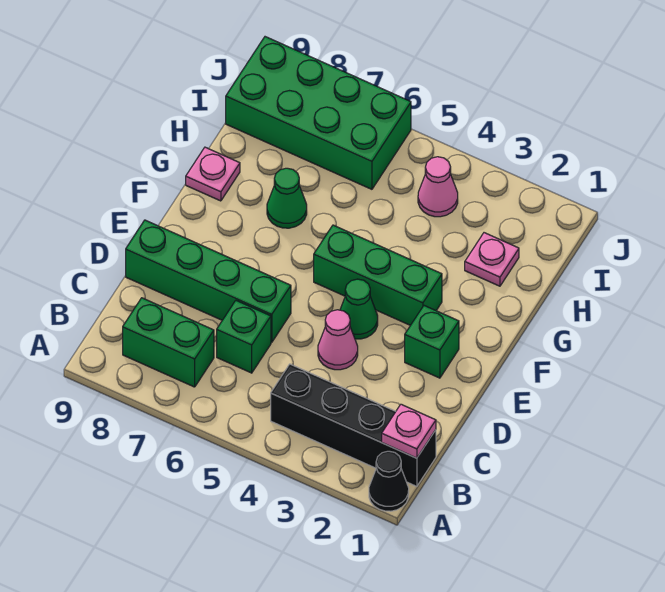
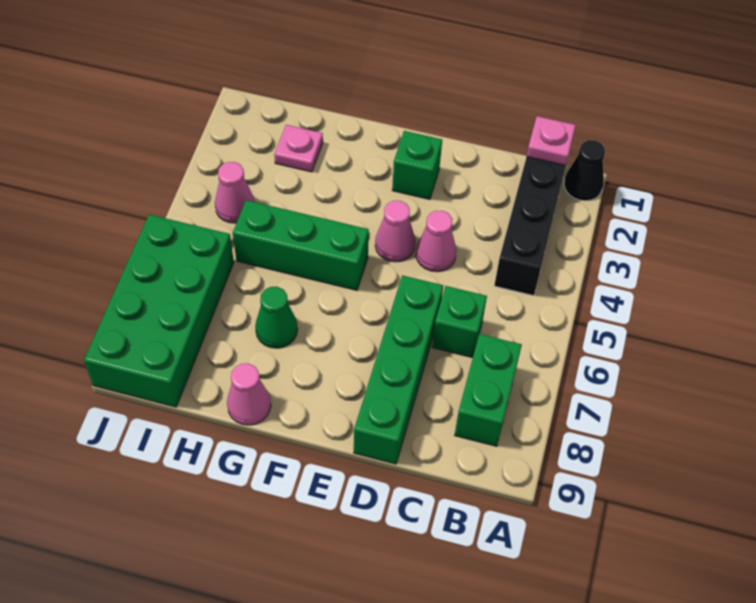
green 1x1 cone [340,279,378,339] -> pink 1x1 cone [375,201,415,262]
green 1x3 brick [314,225,442,325] -> green 1x3 brick turned to [233,200,369,290]
pink 1x1 plate [186,147,240,201] -> pink 1x1 cone [227,364,271,425]

